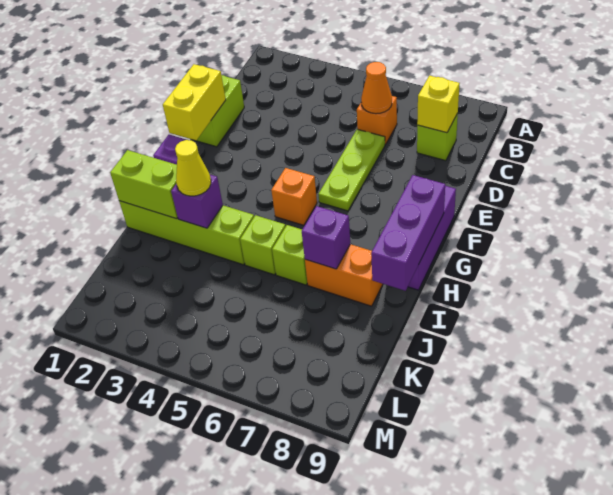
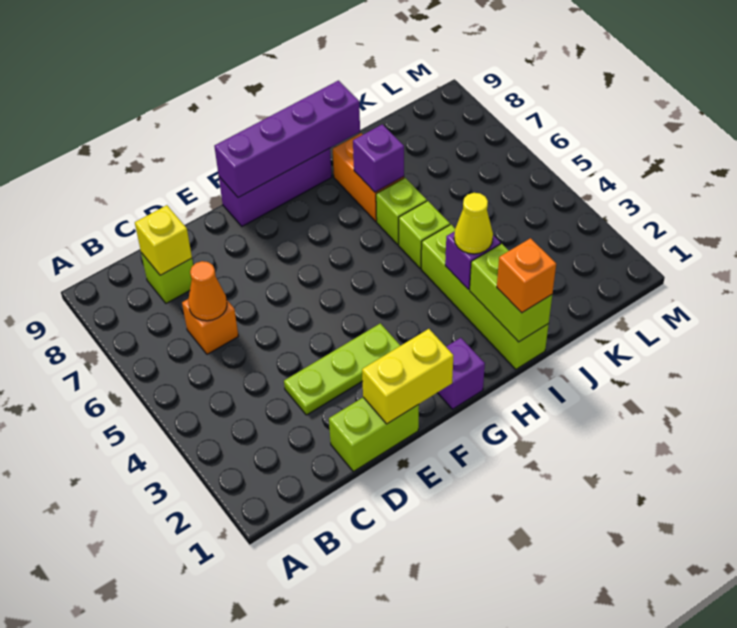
lime 1x3 plate [318,129,385,211] -> lime 1x3 plate moved to [284,323,400,415]
orange 1x1 brick [271,168,317,225] -> orange 1x1 brick moved to [497,238,556,313]
purple 1x3 brick [371,175,445,291] -> purple 1x4 brick [214,81,360,198]

